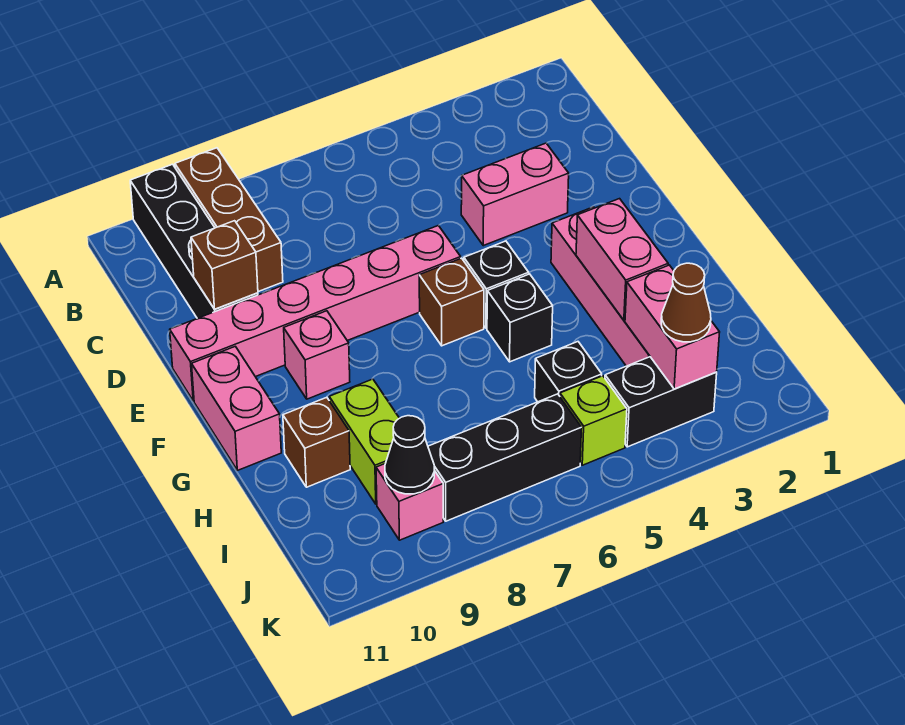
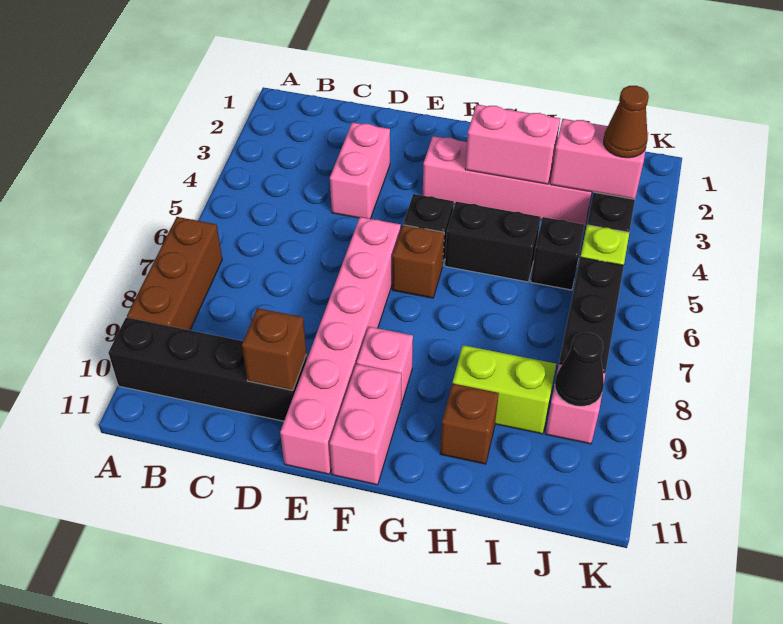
brown 1x3 brick [175,148,283,292] -> brown 1x3 brick turned to [127,217,222,330]
pink 1x2 brick [192,346,281,470] -> pink 1x2 brick turned to [330,364,401,485]
black 1x1 brick [487,274,553,362] -> black 1x2 brick [445,202,540,282]

